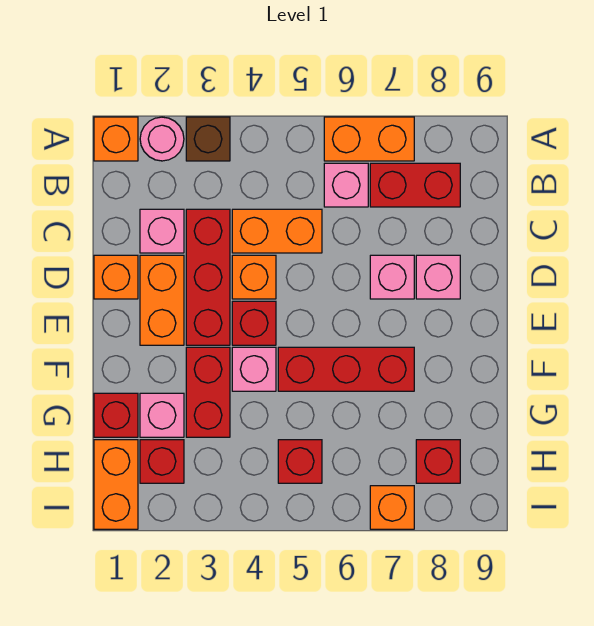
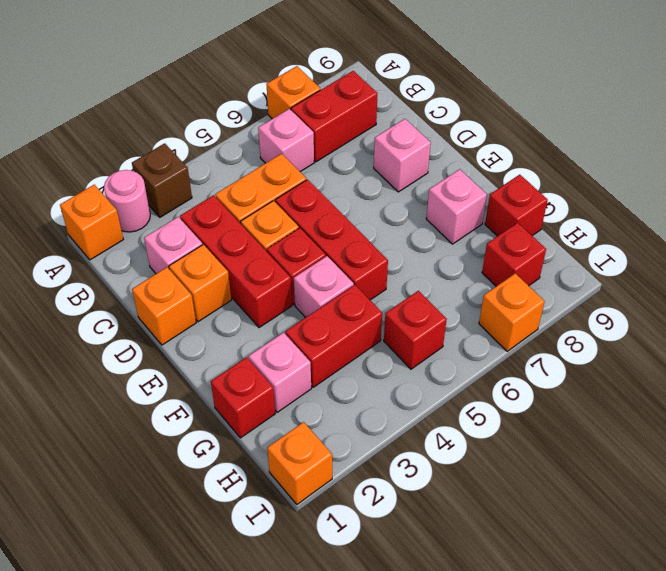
orange 1x2 brick [324,117,414,161] -> orange 1x1 brick [266,66,320,119]
orange 1x2 brick [140,255,184,345] -> orange 1x1 brick [169,245,231,322]
pink 1x1 brick [370,255,414,299] -> pink 1x1 brick moved to [426,169,487,244]
red 1x2 brick [186,347,230,437] -> red 1x2 brick turned to [285,285,382,387]
red 1x3 brick [278,347,414,391] -> red 1x3 brick turned to [275,180,388,300]
orange 1x2 brick [94,440,138,529] -> orange 1x1 brick [267,422,332,504]
red 1x1 brick [140,440,184,483] -> red 1x1 brick moved to [485,175,548,236]

